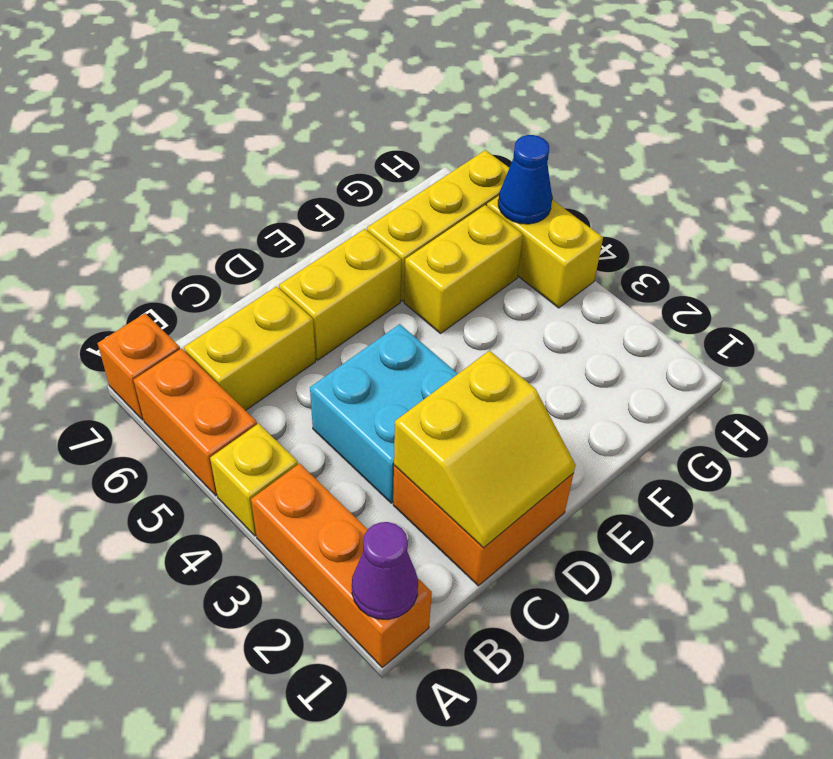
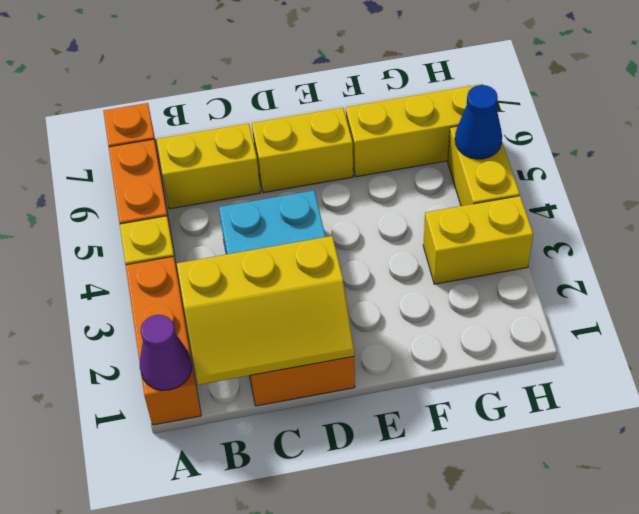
yellow 2x2 slope [394,351,575,548] -> yellow 2x3 slope [177,236,354,385]
yellow 1x2 brick [404,205,523,334] -> yellow 1x2 brick moved to [423,196,533,284]

